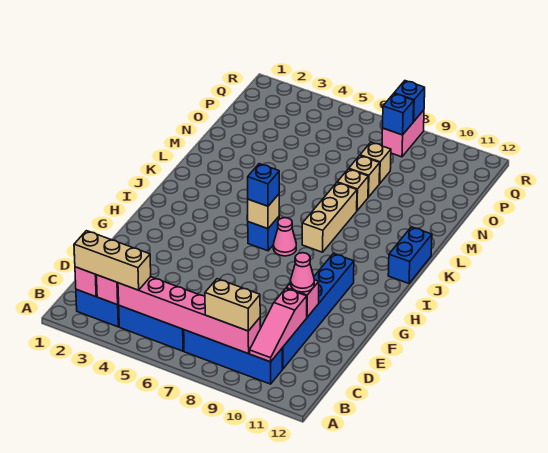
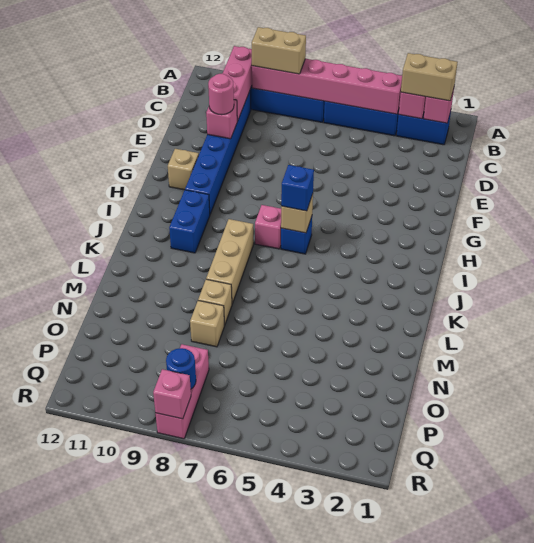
tan 1x3 brick [74,231,151,290] -> tan 1x2 brick [401,53,458,101]
pink 1x3 slope [250,289,307,362] -> pink 1x3 brick [222,46,252,121]
pink 1x1 cone [291,253,314,292] -> pink 1x1 round brick [208,74,234,115]
pink 1x1 cone [273,218,296,256] -> pink 1x1 brick [255,205,281,249]
blue 1x2 brick [388,227,432,283] -> blue 1x2 brick moved to [169,190,210,253]
tan 1x1 brick [360,142,391,183] -> tan 1x1 brick moved to [168,149,199,190]
pink 1x2 brick [382,110,424,157] -> pink 1x3 brick [155,344,209,439]
blue 1x1 brick [383,94,414,135] -> blue 1x1 round brick [166,348,196,389]
blue 1x1 brick [394,81,425,121] -> pink 1x1 brick [153,369,191,419]

